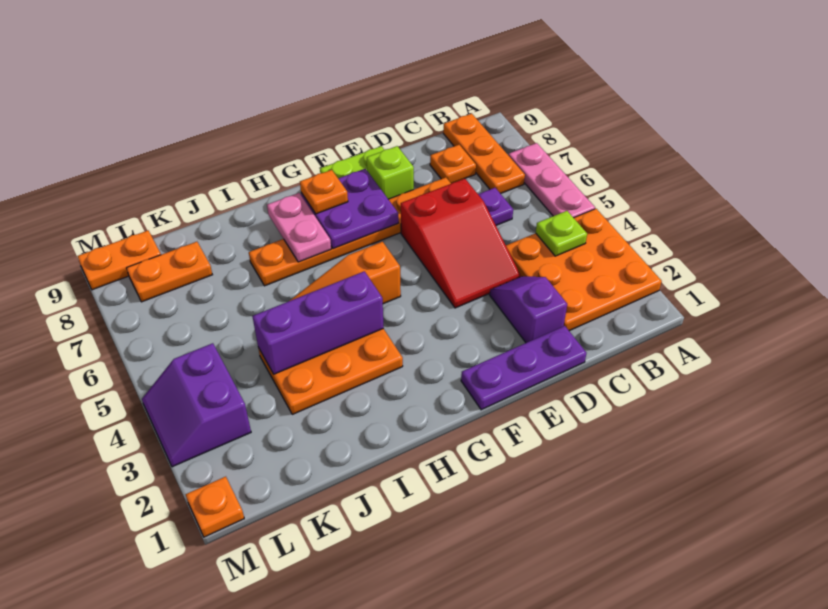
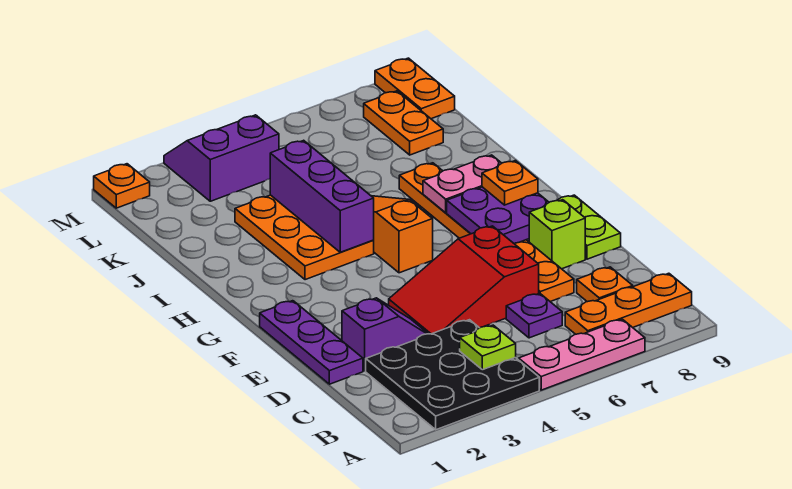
orange 3x3 plate [506,209,662,331] -> black 3x3 plate [366,320,539,430]

